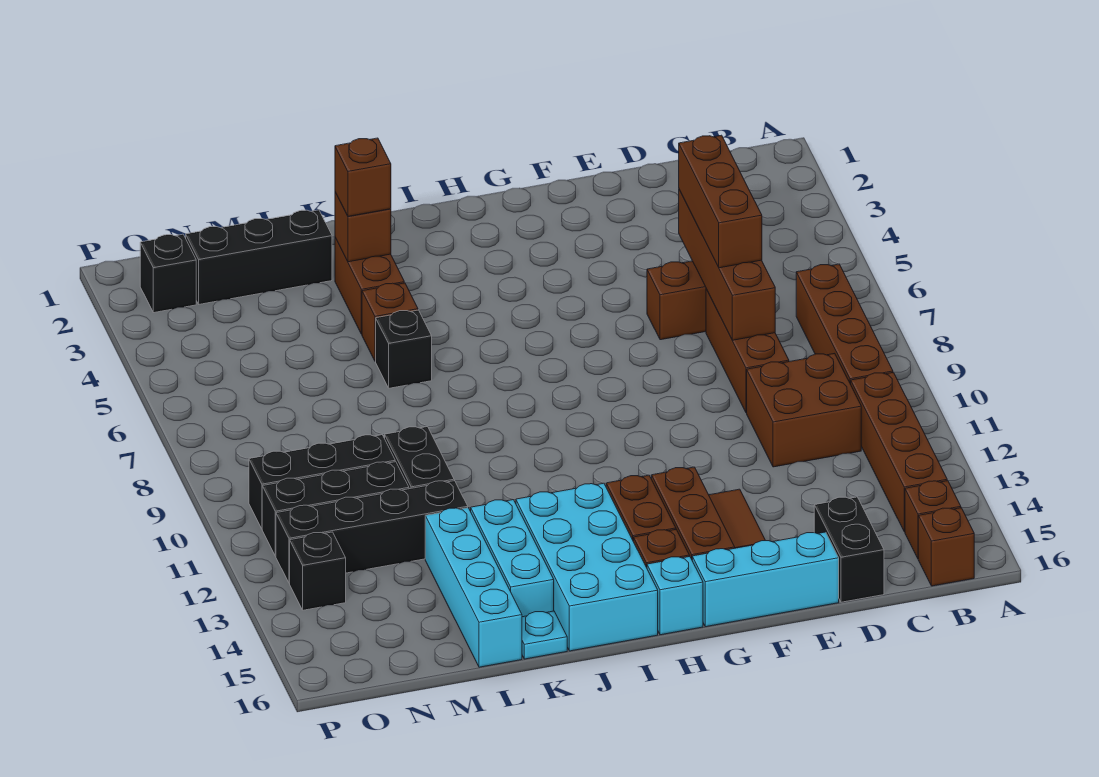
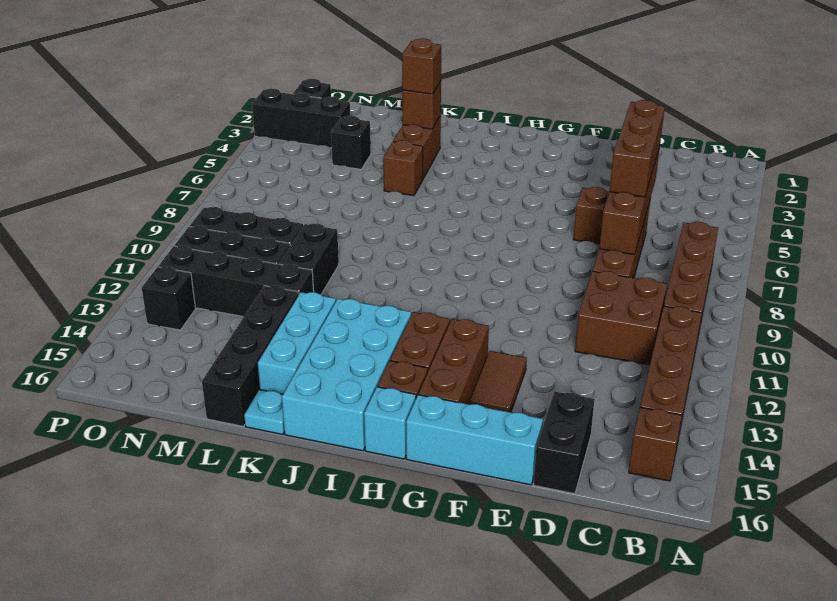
brown 1x1 brick [918,508,974,586] -> none
black 1x1 brick [376,310,432,388] -> black 1x1 brick moved to [331,115,371,169]
black 1x3 brick [186,210,332,304] -> black 1x3 brick moved to [252,88,350,148]
cyan 1x4 brick [425,508,522,667] -> black 1x4 brick [202,286,299,426]

